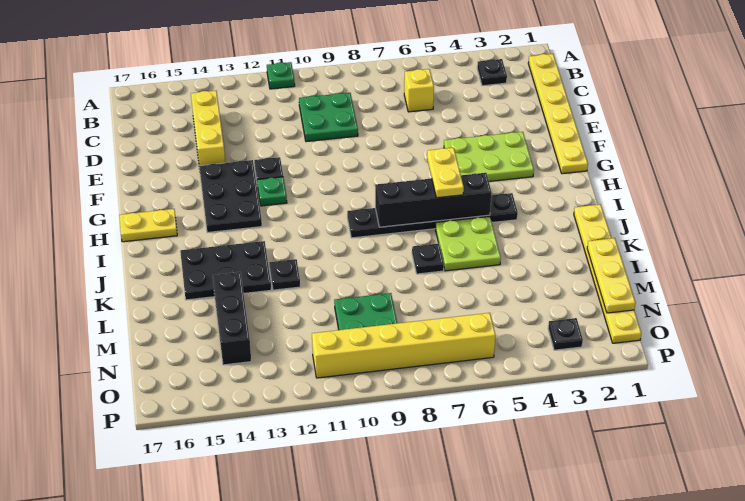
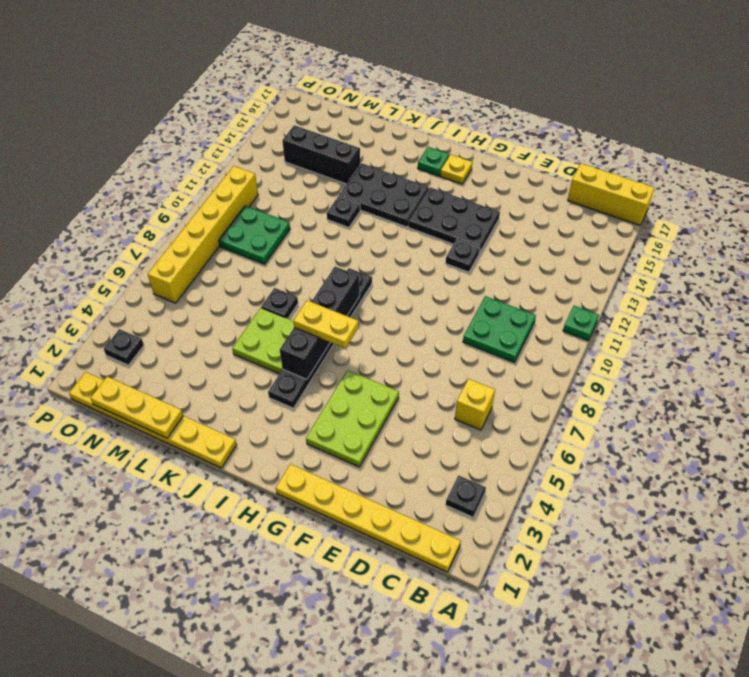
yellow 1x3 brick [191,91,225,166] -> yellow 1x3 brick moved to [568,163,654,225]
green 1x1 plate [257,177,287,206] -> green 1x1 plate moved to [418,147,449,176]
yellow 1x2 plate [119,209,177,242] -> yellow 1x1 plate [440,155,472,184]
black 2x3 plate [180,241,271,300] -> black 2x3 plate turned to [339,163,429,227]

